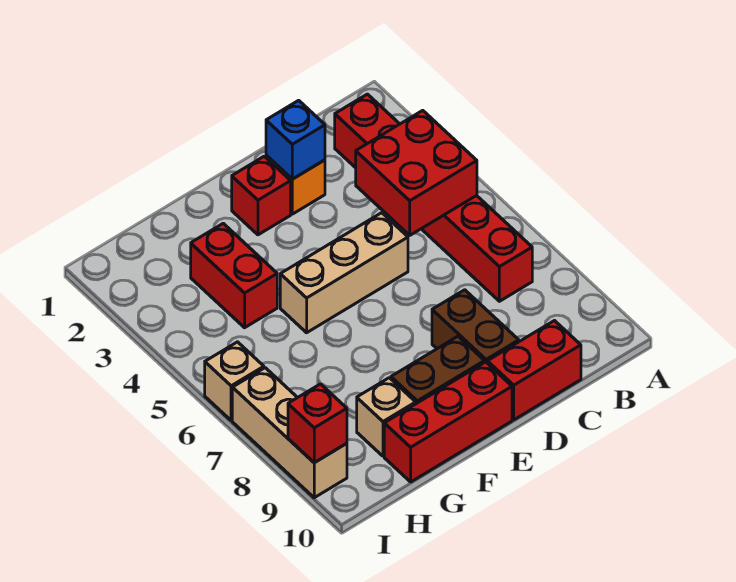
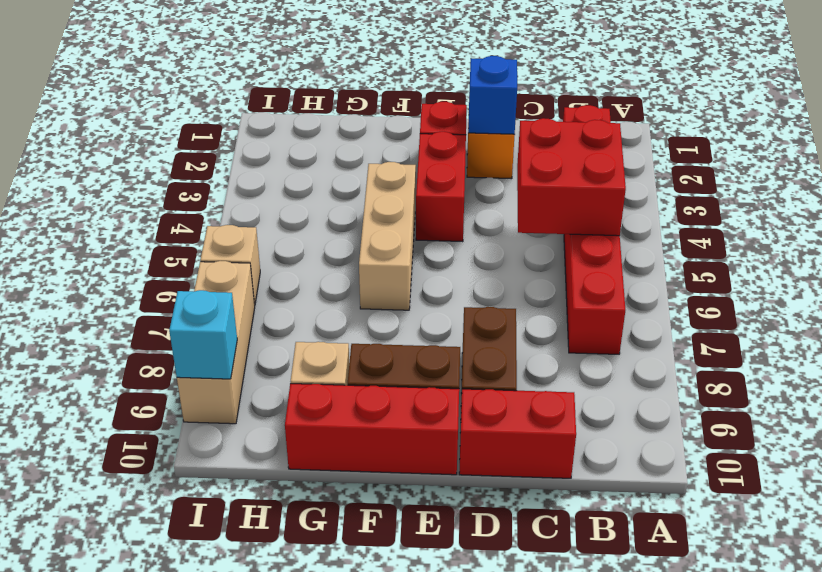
tan 1x3 brick [280,213,408,333] -> tan 1x3 brick turned to [359,162,416,310]
red 1x2 brick [191,223,277,328] -> red 1x2 brick moved to [416,132,466,242]
red 1x1 brick [288,384,347,463] -> cyan 1x1 brick [169,290,237,379]

